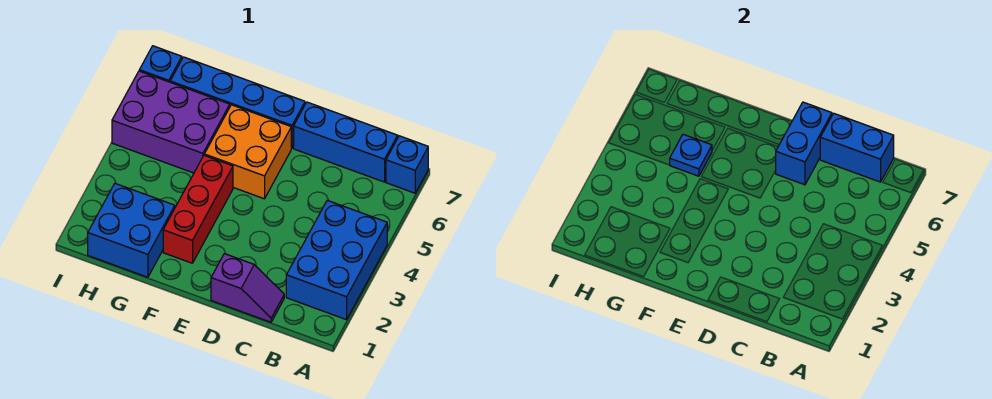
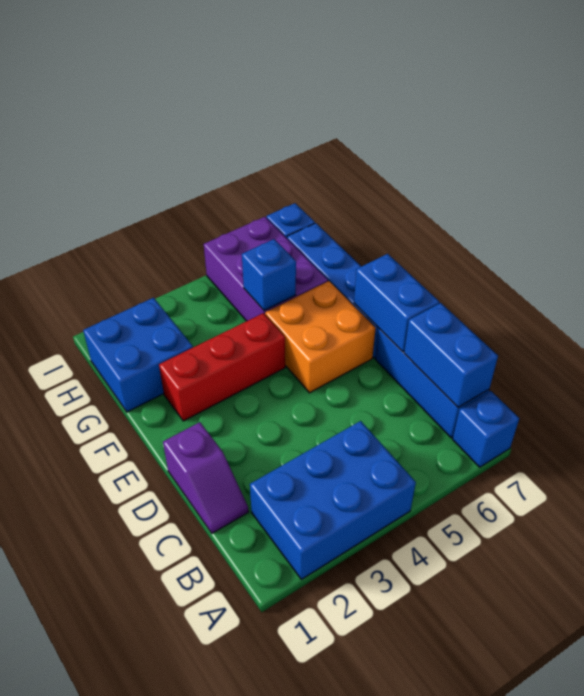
blue 1x2 brick [776,102,832,185] -> blue 1x2 brick turned to [354,254,439,352]
blue 1x1 plate [670,134,712,176] -> blue 1x1 brick [242,239,296,311]

